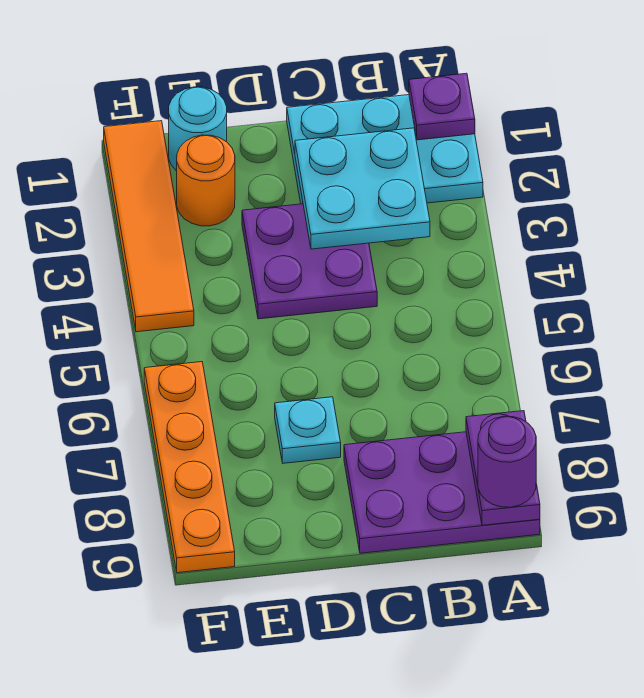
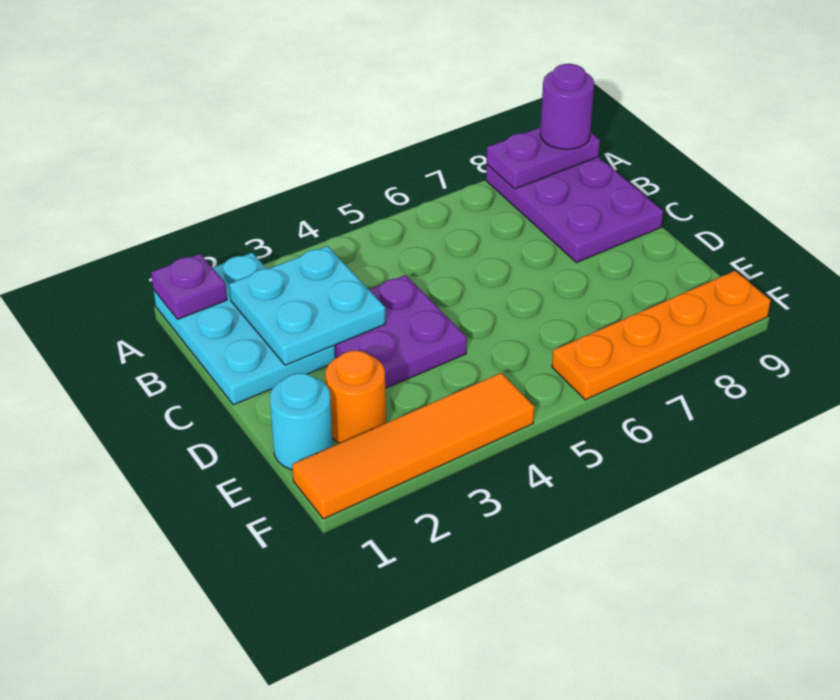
cyan 1x1 plate [275,397,341,463] -> none

